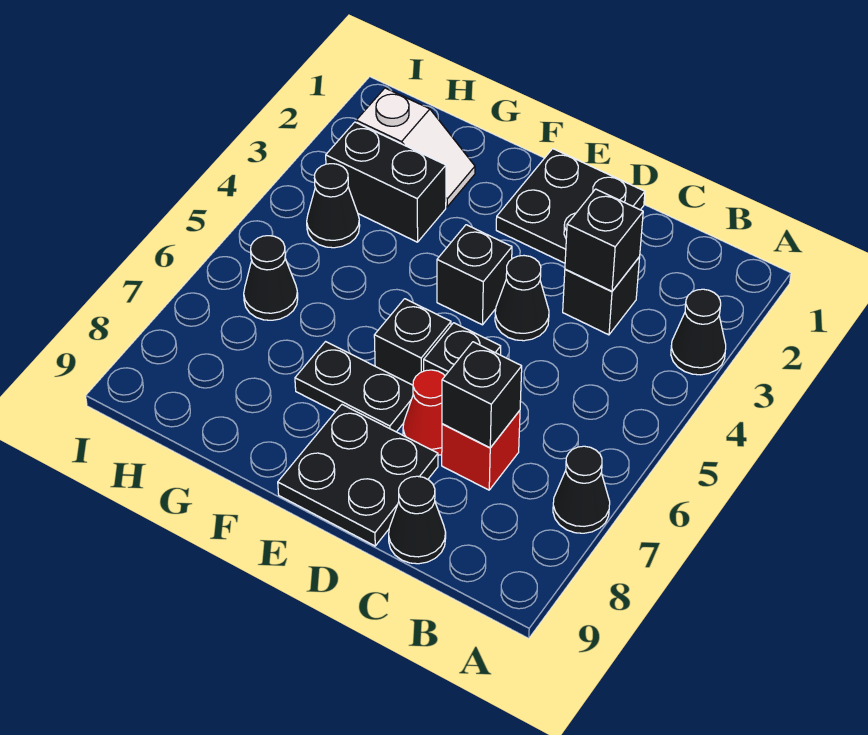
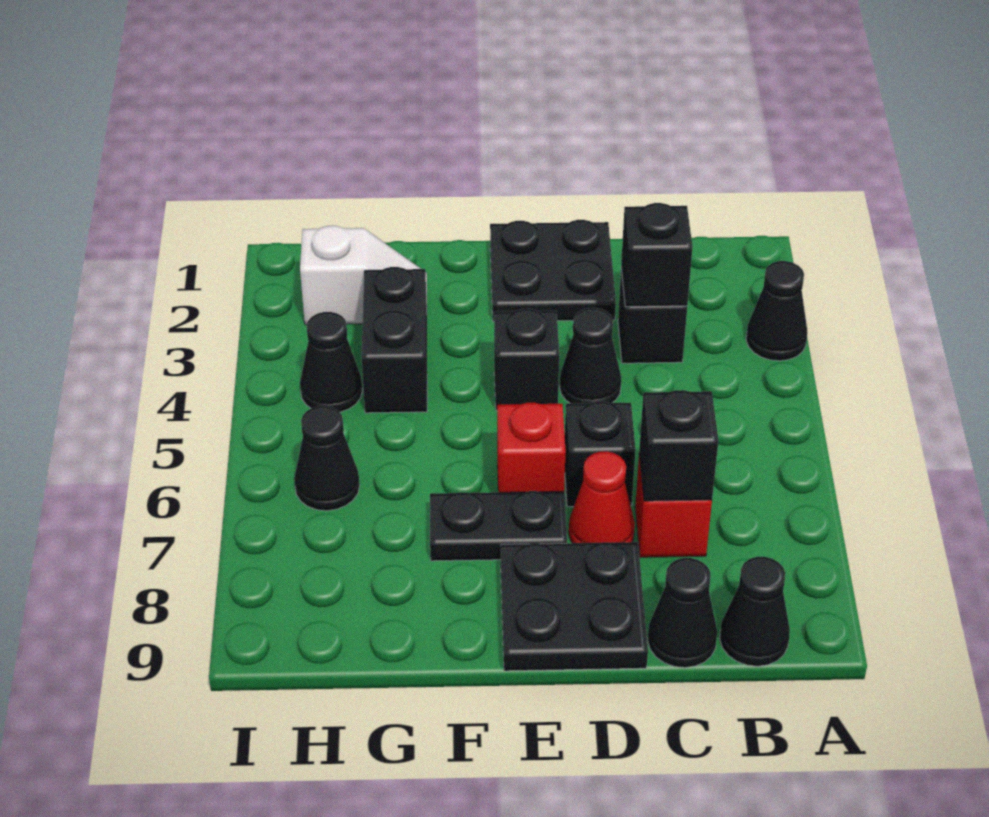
black 1x1 cone [553,446,610,533] -> black 1x1 cone moved to [720,557,790,666]
black 1x1 brick [374,299,451,385] -> red 1x1 brick [497,403,566,492]
black 1x2 brick [326,122,446,242] -> black 1x2 brick turned to [362,267,427,413]

